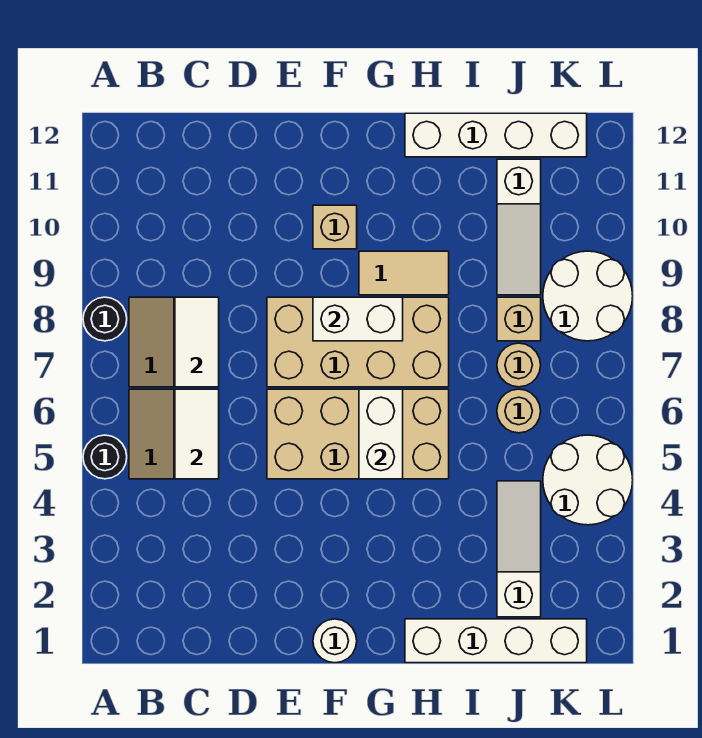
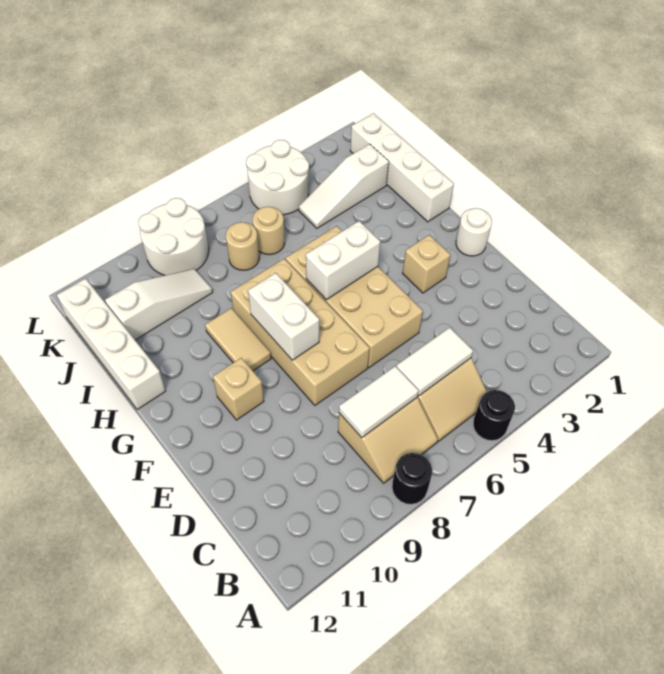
tan 1x1 brick [497,297,541,341] -> tan 1x1 brick moved to [403,235,450,293]

